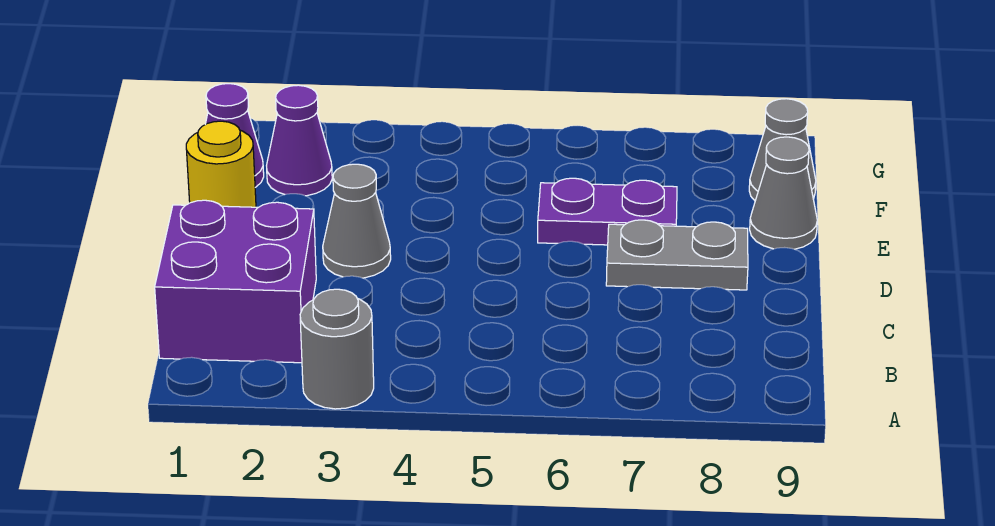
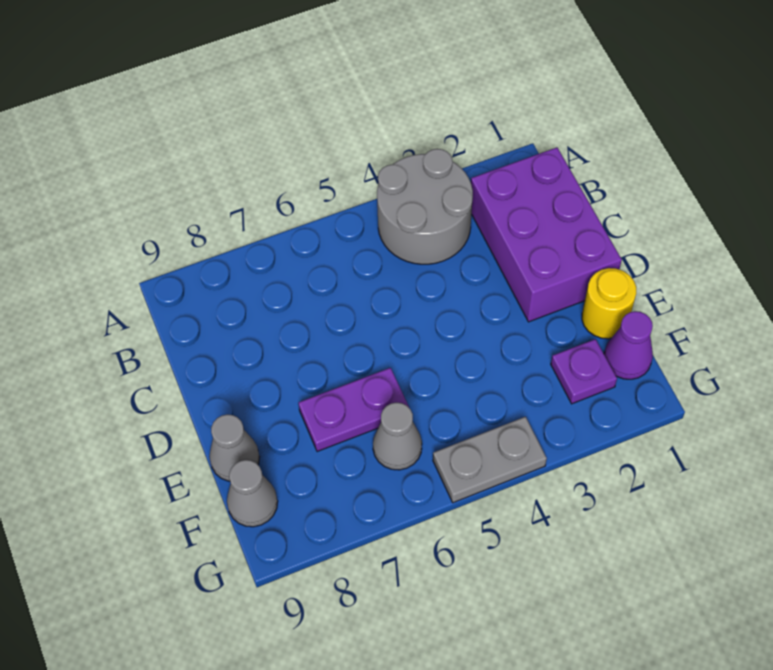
grey 1x1 round brick [300,289,374,409] -> grey 2x2 round brick [377,149,473,264]
purple 2x2 brick [155,200,316,363] -> purple 2x3 brick [471,147,622,322]
grey 1x1 cone [323,164,391,278] -> grey 1x1 cone moved to [373,403,422,470]
grey 1x2 plate [606,220,748,290] -> grey 1x2 plate moved to [433,417,547,503]
purple 1x1 cone [267,85,332,196] -> purple 1x1 plate [551,339,617,404]

